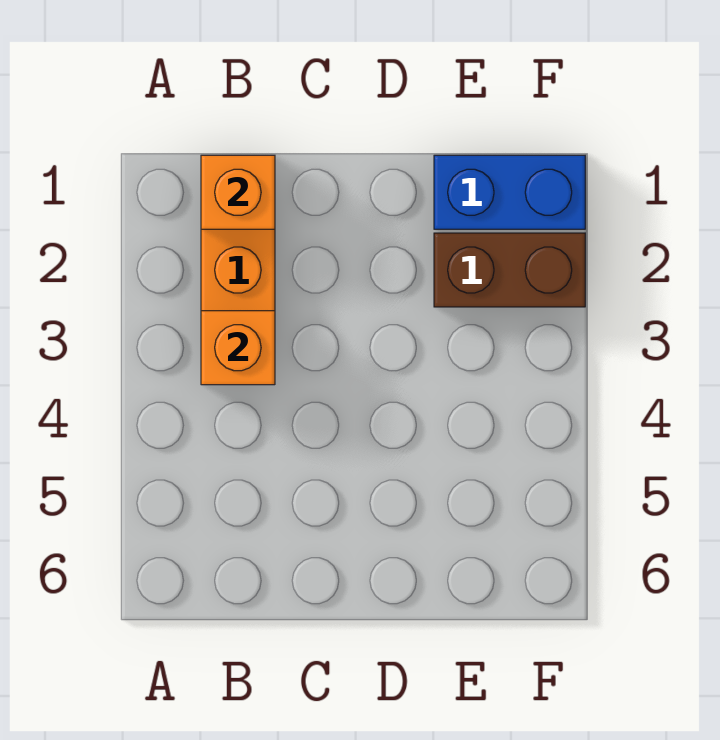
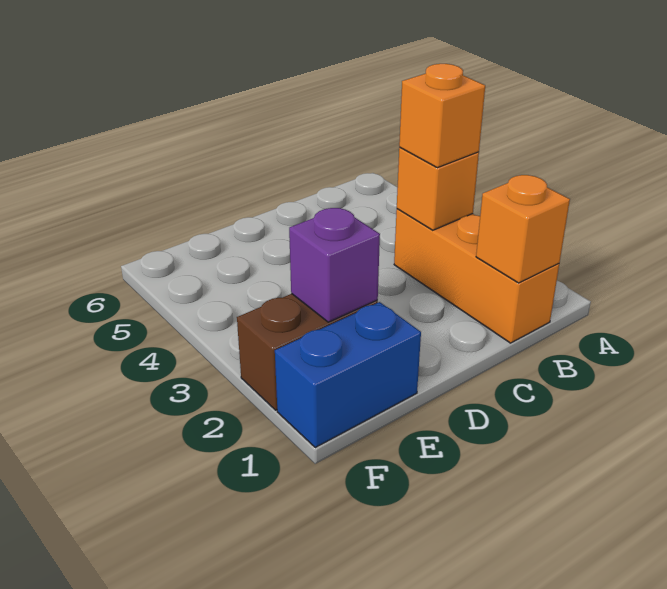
none -> orange 1x1 brick [399,64,485,168]
none -> purple 1x1 brick [289,208,380,322]

